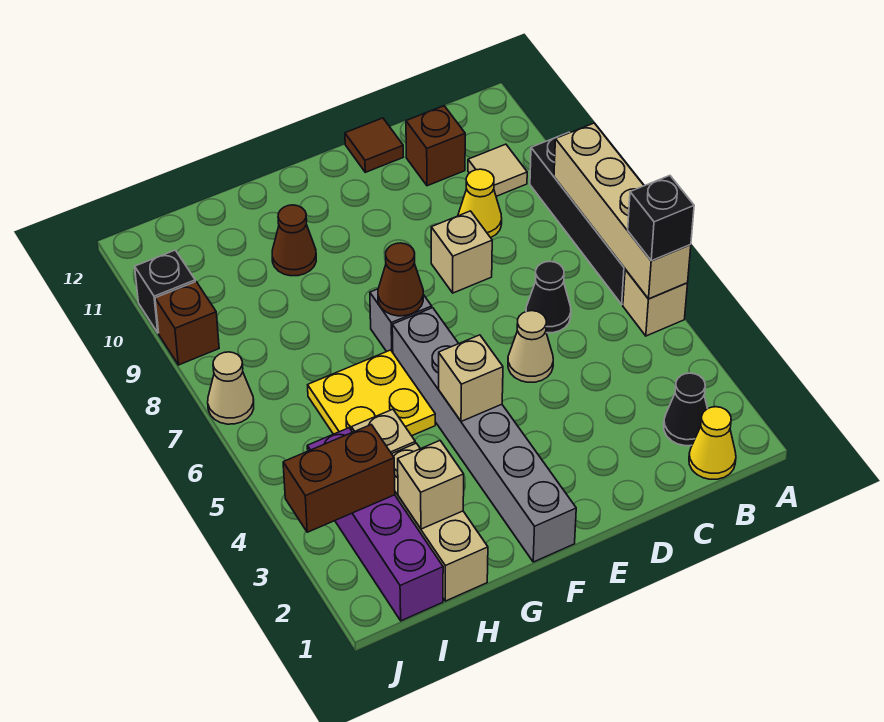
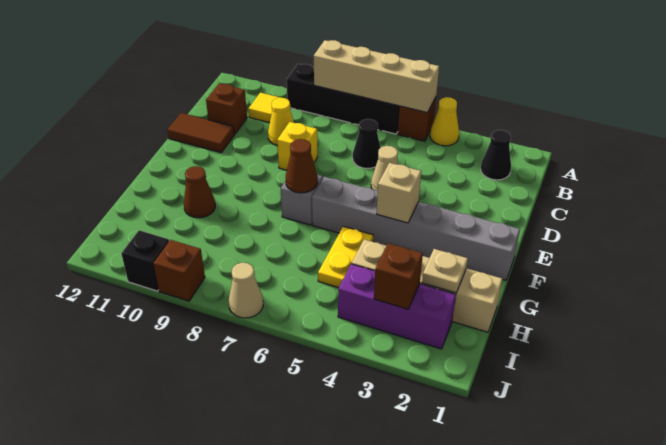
tan 1x1 brick [623,270,688,336] -> brown 1x1 brick [398,98,436,141]
black 1x1 brick [628,176,694,261] -> none
yellow 1x1 cone [689,407,736,479] -> yellow 1x1 cone moved to [430,97,459,146]
tan 1x1 tile [468,144,527,196] -> yellow 1x1 tile [248,93,280,123]
tan 1x1 brick [431,211,492,293] -> yellow 1x1 brick [277,122,318,170]
brown 1x1 tile [345,118,403,172] -> brown 1x2 tile [167,113,234,153]
yellow 2x2 plate [308,350,435,436] -> yellow 1x2 plate [318,226,373,288]
tan 1x1 brick [398,441,464,529] -> tan 1x1 plate [422,249,468,293]
purple 1x4 brick [307,428,443,621] -> purple 1x3 brick [338,264,456,349]
brown 1x2 brick [283,425,395,532] -> brown 1x1 brick [374,243,423,309]

